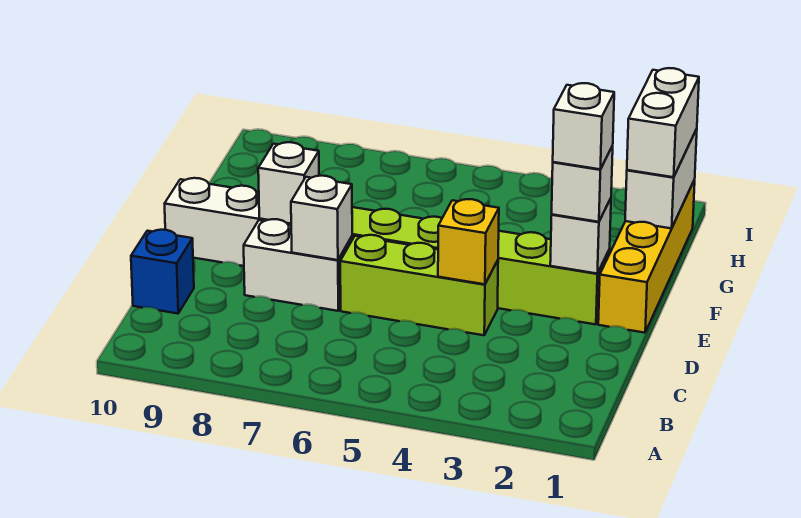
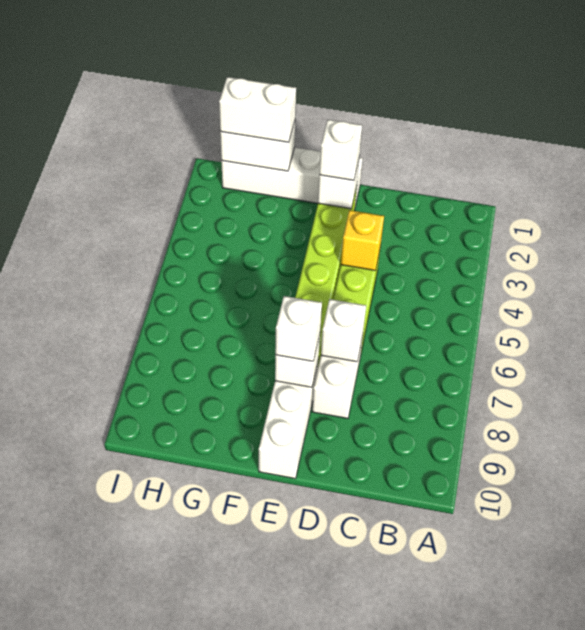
blue 1x1 brick [131,230,194,314] -> none
yellow 1x4 brick [598,179,695,333] -> white 1x4 brick [221,147,363,206]
white 1x1 brick [553,83,614,169] -> white 1x1 brick moved to [275,296,322,361]

